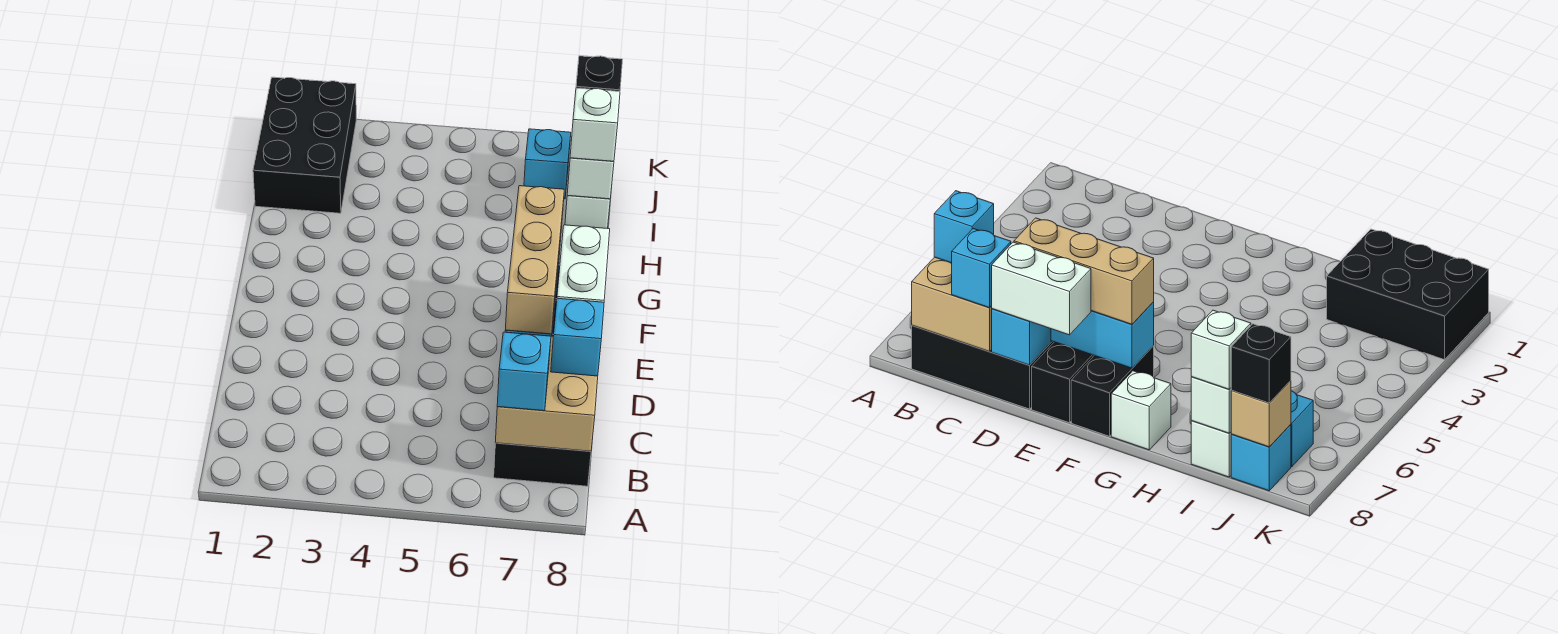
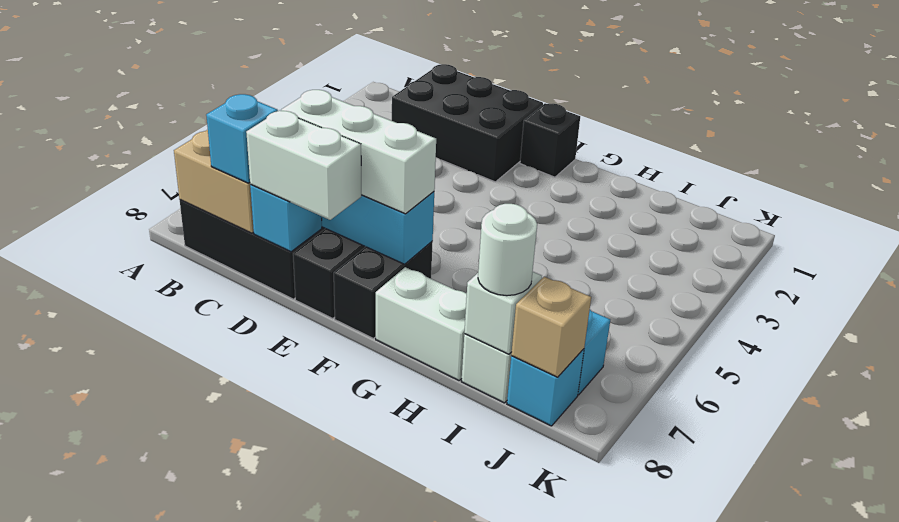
cyan 1x1 brick [497,332,551,411] -> none
tan 1x3 brick [506,186,564,334] -> white 1x3 brick [281,90,436,214]
white 1x1 brick [1111,371,1171,450] -> white 1x2 brick [376,267,467,380]
black 2x3 brick [253,77,356,213] -> black 2x3 brick moved to [392,64,543,182]
white 1x1 brick [570,88,620,161] -> white 1x1 round brick [478,204,537,296]
black 1x1 brick [576,56,623,91] -> black 1x1 brick moved to [520,103,580,177]

